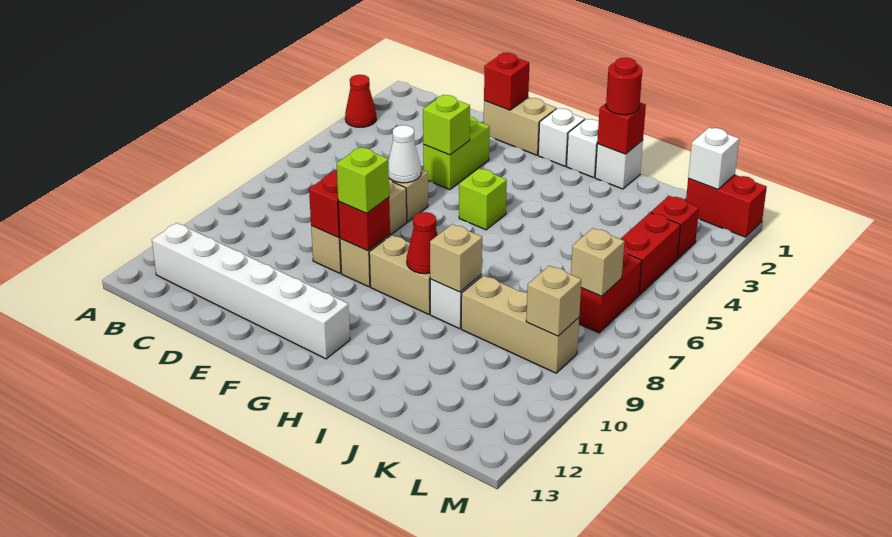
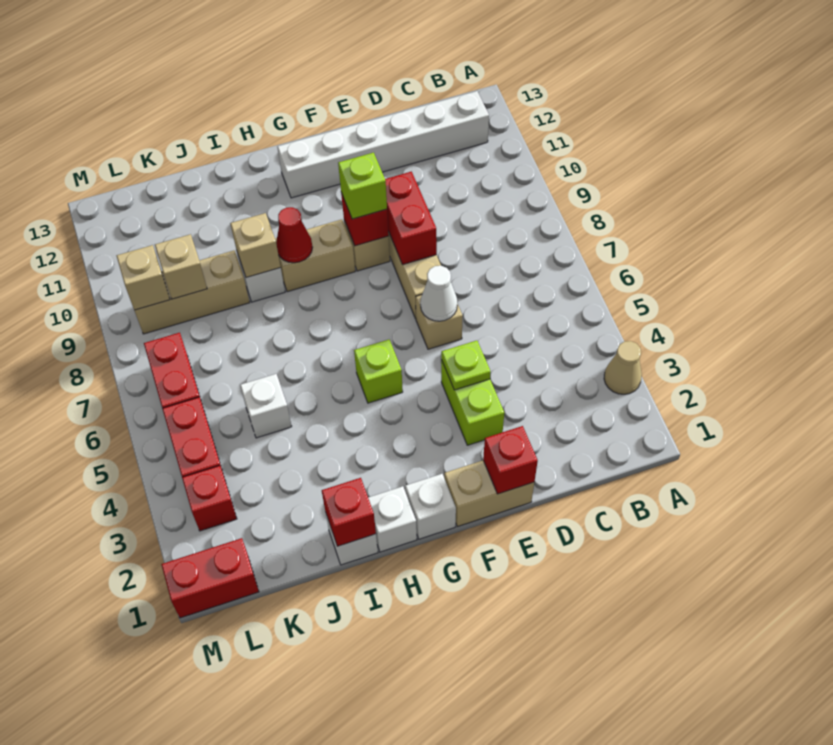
red 1x1 cone [345,75,376,127] -> tan 1x1 cone [604,341,642,394]
lime 1x1 brick [423,95,470,155] -> lime 1x1 plate [441,341,491,390]
red 1x1 round brick [606,58,642,115] -> none
white 1x1 brick [688,128,739,189] -> white 1x1 brick moved to [240,374,292,438]
tan 1x1 brick [571,228,624,296] -> tan 1x1 brick moved to [155,234,207,299]

